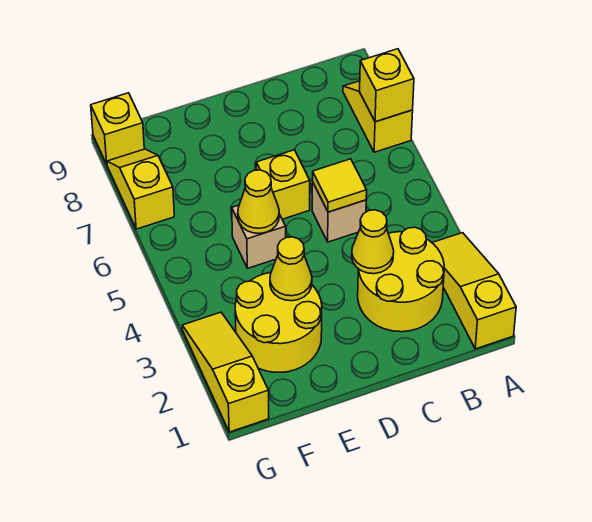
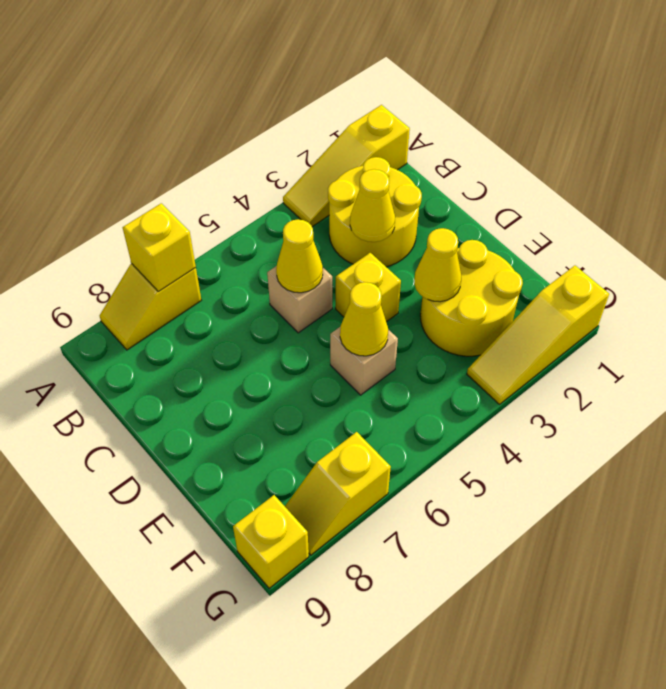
yellow 1x1 tile [313,159,367,212] -> yellow 1x1 cone [276,219,323,293]
yellow 1x1 brick [256,150,310,219] -> yellow 1x1 brick moved to [336,253,401,322]

